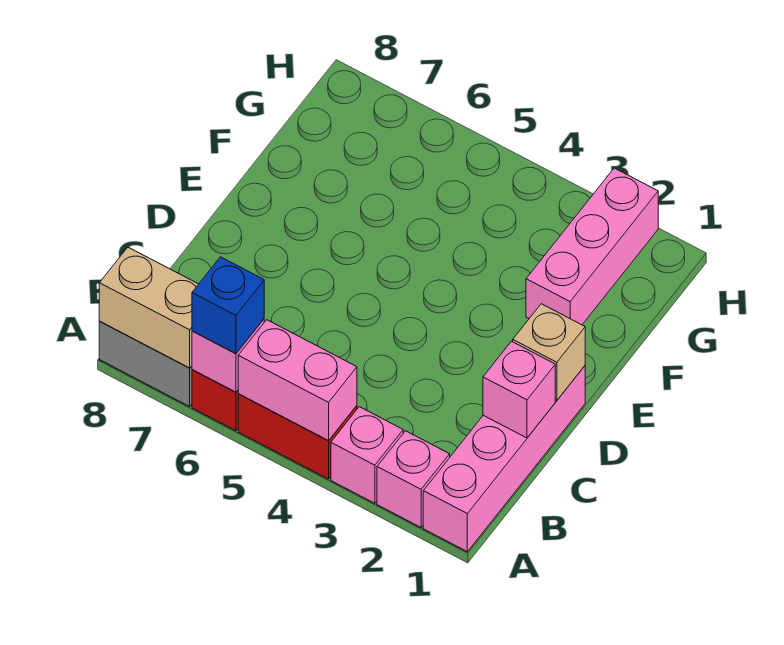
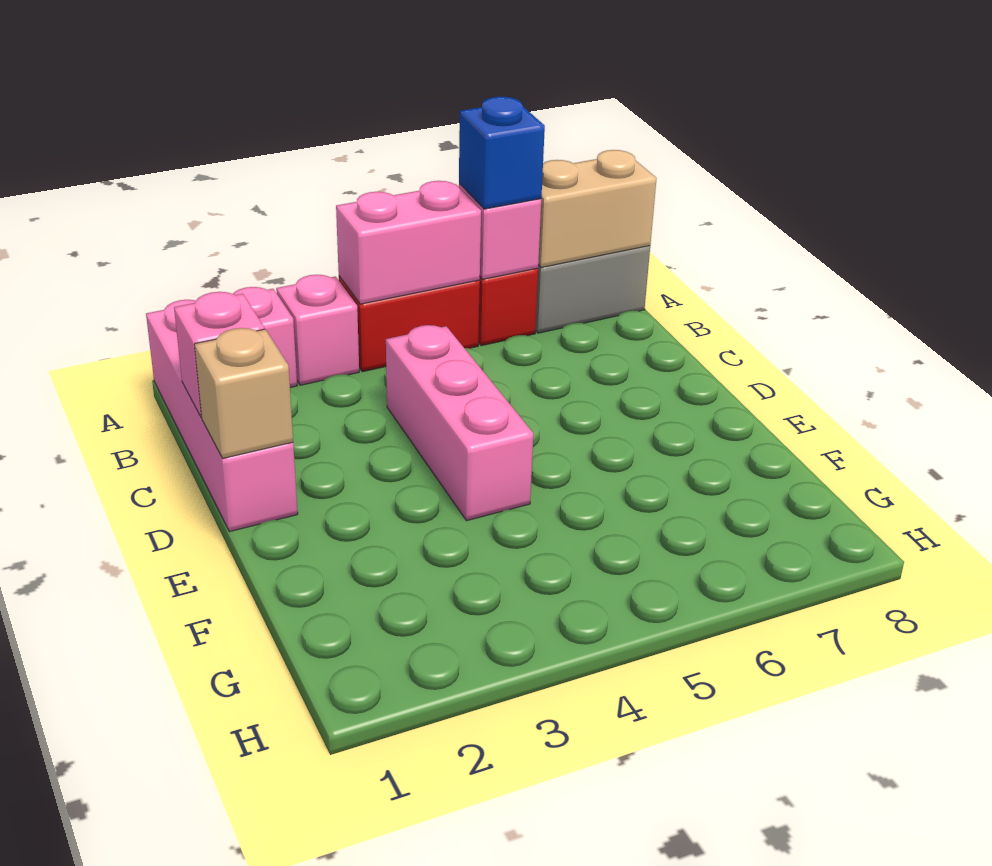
pink 1x3 brick [526,168,658,325] -> pink 1x3 brick moved to [386,325,533,521]

